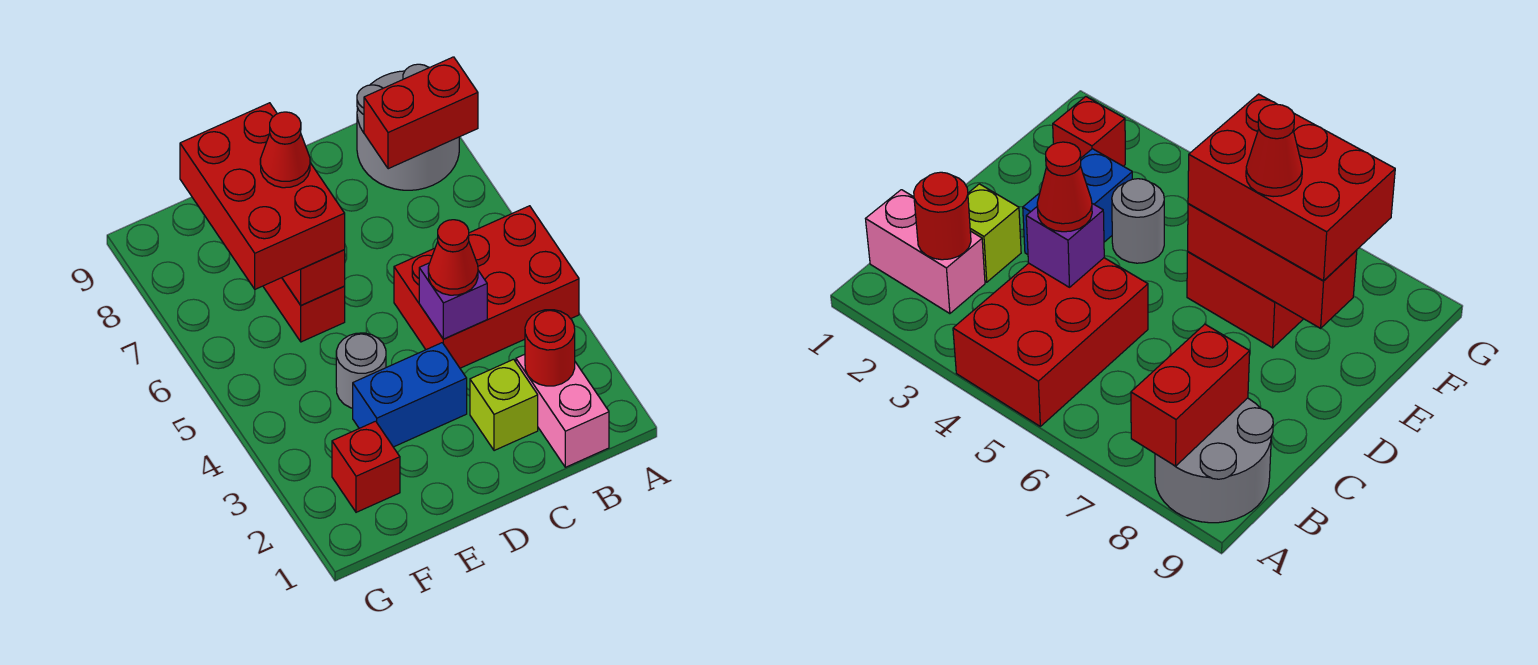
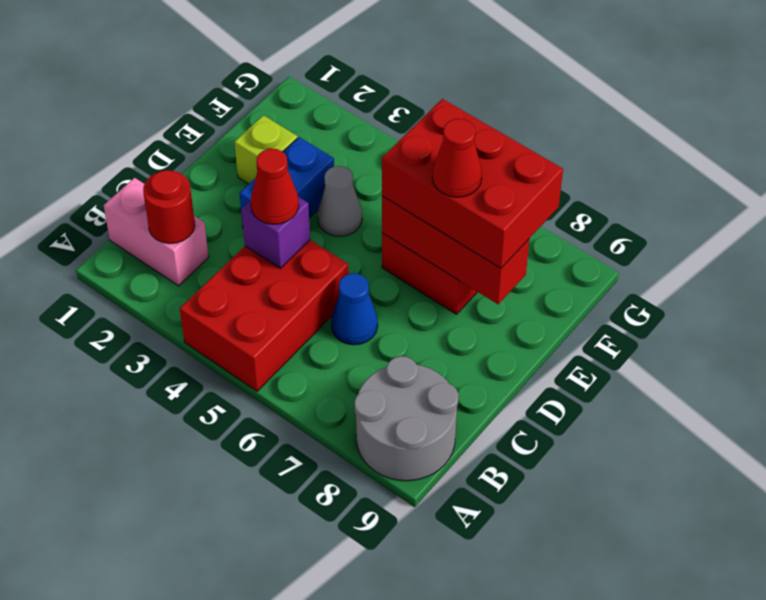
red 1x2 brick [364,57,478,169] -> none
lime 1x1 brick [470,359,538,451] -> lime 1x1 brick moved to [234,115,298,184]
none -> blue 1x1 cone [331,273,378,345]
grey 1x1 round brick [336,333,386,408] -> grey 1x1 cone [318,166,362,236]
red 1x1 brick [332,421,400,512] -> none

